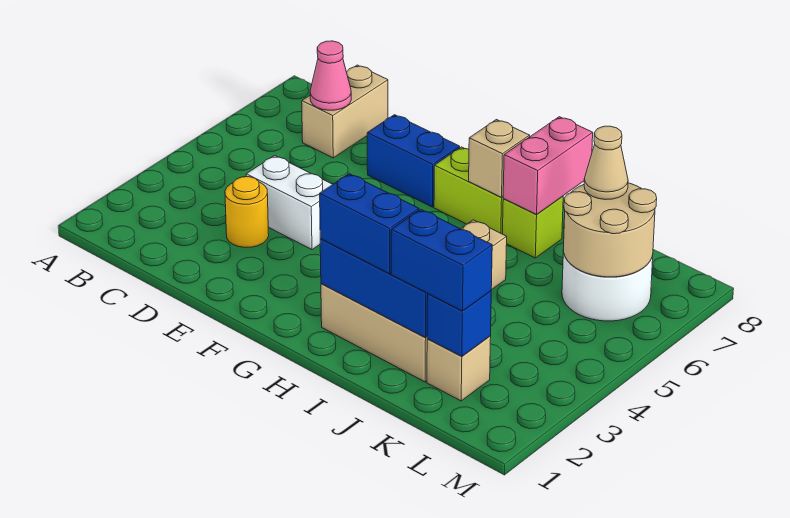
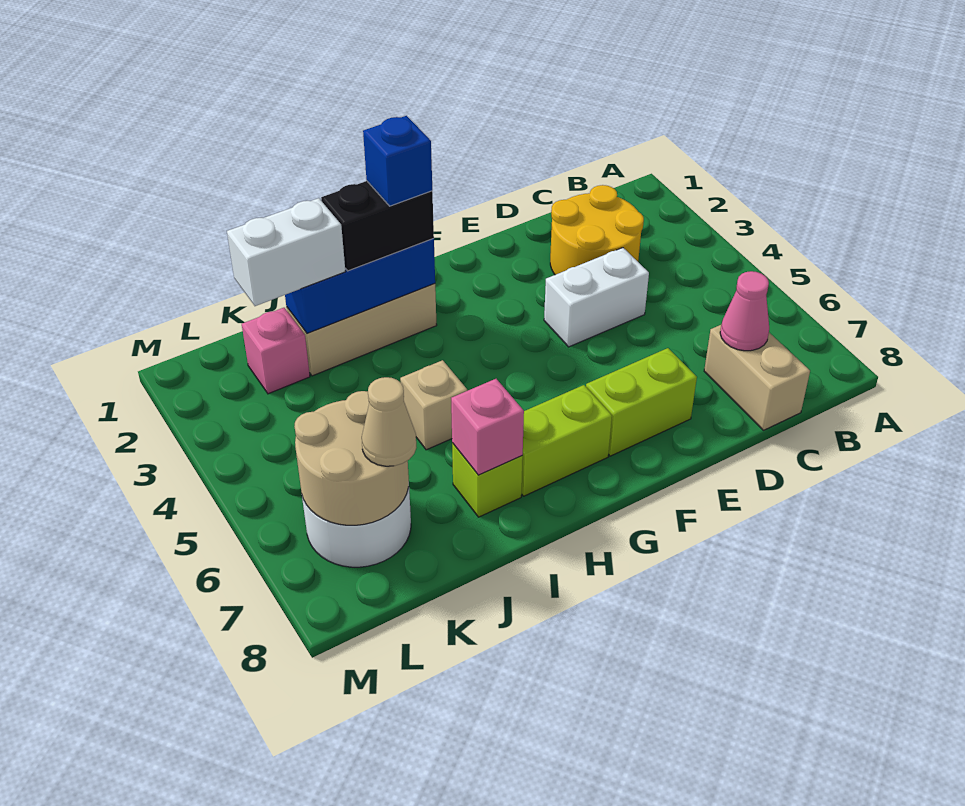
yellow 1x1 round brick [225,177,269,248] -> yellow 2x2 round brick [550,185,644,275]
blue 1x2 brick [367,115,460,207] -> lime 1x2 brick [586,348,697,456]
blue 1x2 brick [320,174,419,274] -> black 1x2 brick [321,181,434,271]
tan 1x1 brick [469,120,530,198] -> none
pink 1x2 brick [503,117,593,214] -> pink 1x1 brick [451,379,524,475]
blue 1x2 brick [391,209,492,311] -> white 1x2 brick [227,198,345,306]
tan 1x1 brick [427,336,491,401] -> pink 1x1 brick [242,308,310,394]
blue 1x1 brick [427,291,491,356] -> blue 1x1 brick moved to [363,116,432,206]

